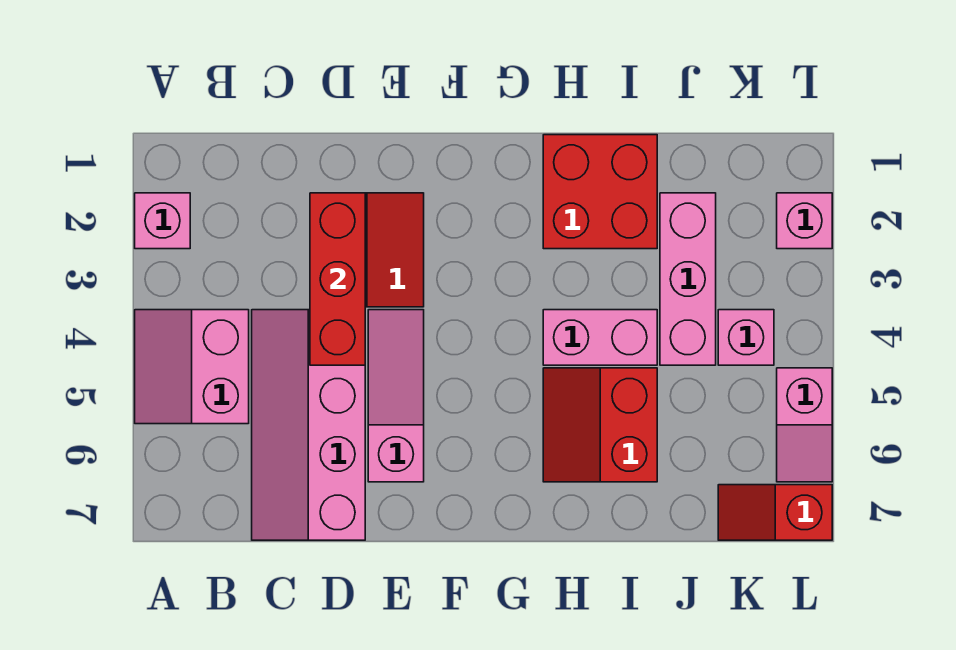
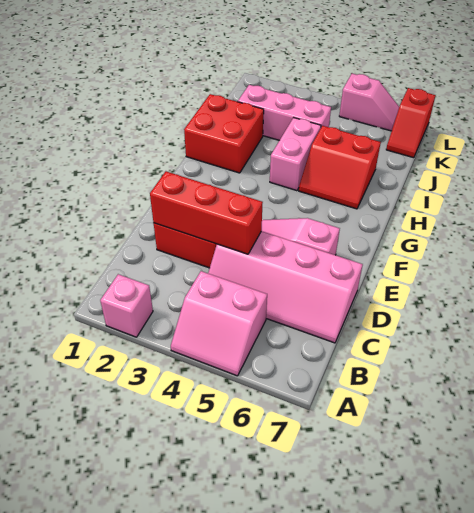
pink 1x1 brick [718,310,774,365] -> none
pink 1x1 brick [777,193,832,249] -> none

